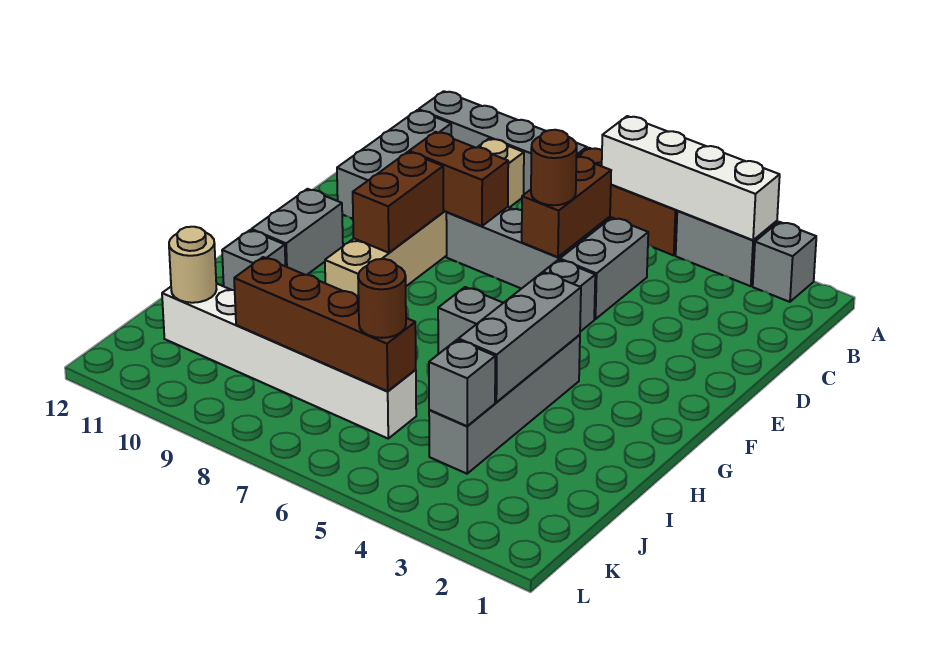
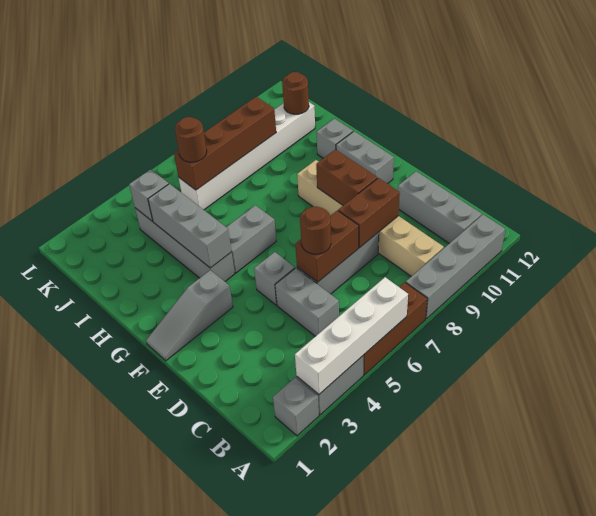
brown 1x2 brick [522,157,611,257] -> brown 1x2 brick turned to [295,210,359,282]
none -> grey 1x3 slope [146,270,233,361]
tan 1x1 round brick [169,227,217,303] -> brown 1x1 round brick [282,72,309,114]

